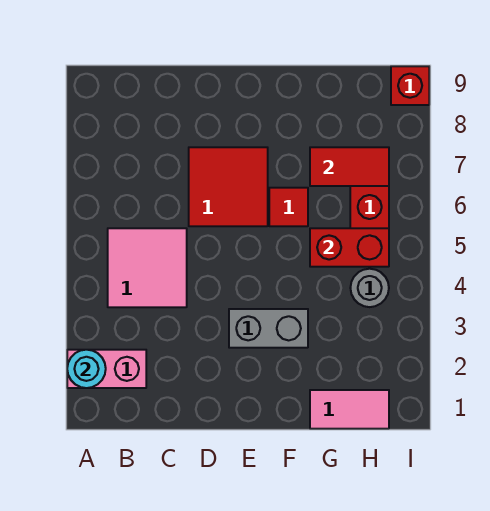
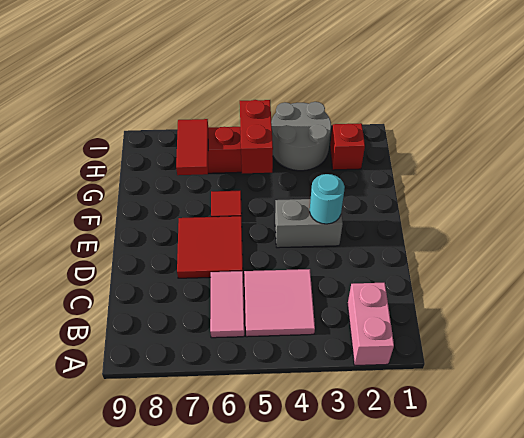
cyan 1x1 round brick [67,350,106,388] -> cyan 1x1 round brick moved to [310,174,345,224]
grey 1x2 brick [229,309,308,348] -> grey 1x2 brick turned to [275,199,343,248]
pink 1x2 tile [310,390,389,429] -> pink 1x2 tile moved to [210,271,244,338]
grey 1x1 round brick [350,269,389,307] -> grey 2x2 round brick [271,102,331,171]
red 1x1 brick [391,66,429,105] -> red 1x1 brick moved to [330,123,365,170]

